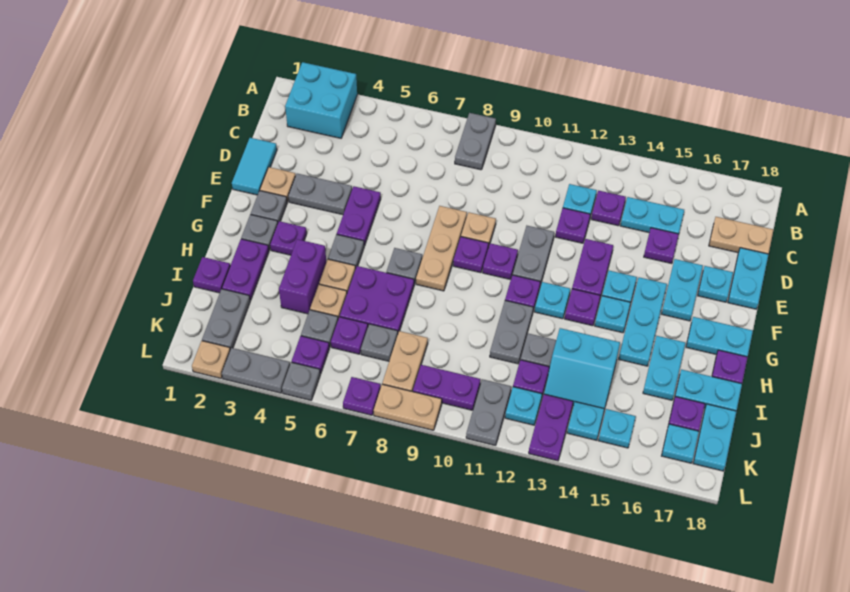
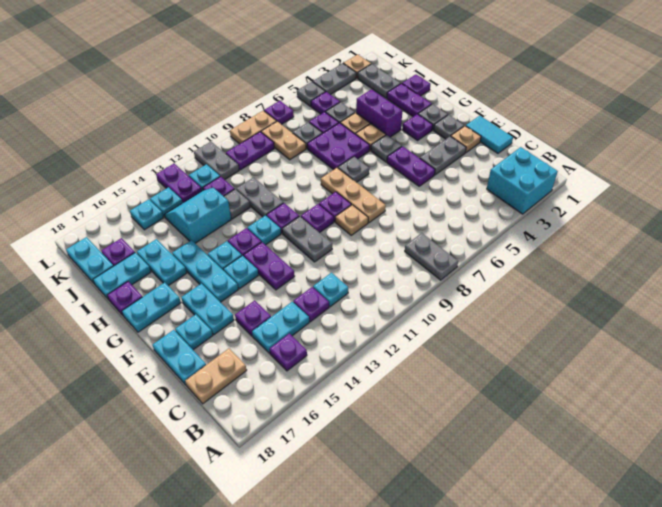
purple 1x1 plate [556,208,590,243] -> purple 1x1 plate moved to [269,334,307,371]
cyan 1x1 plate [662,424,699,463] -> none

